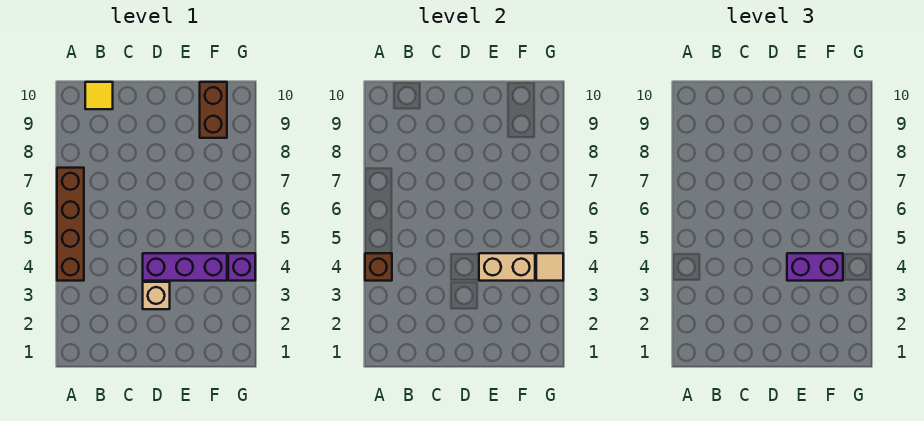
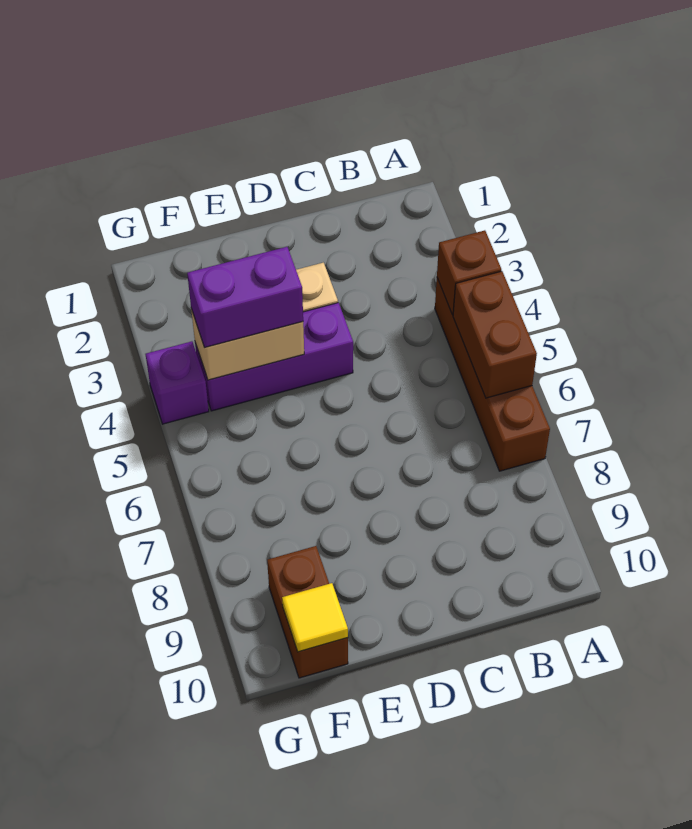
none -> brown 1x2 brick [453,271,537,398]
yellow 1x1 tile [85,82,113,109] -> yellow 1x1 tile moved to [282,583,348,652]
tan 1x1 tile [536,253,563,281] -> none

